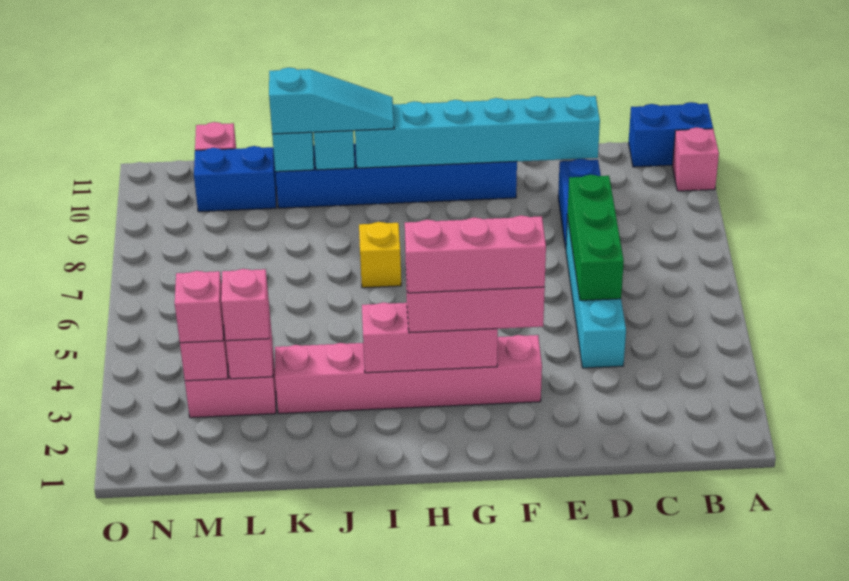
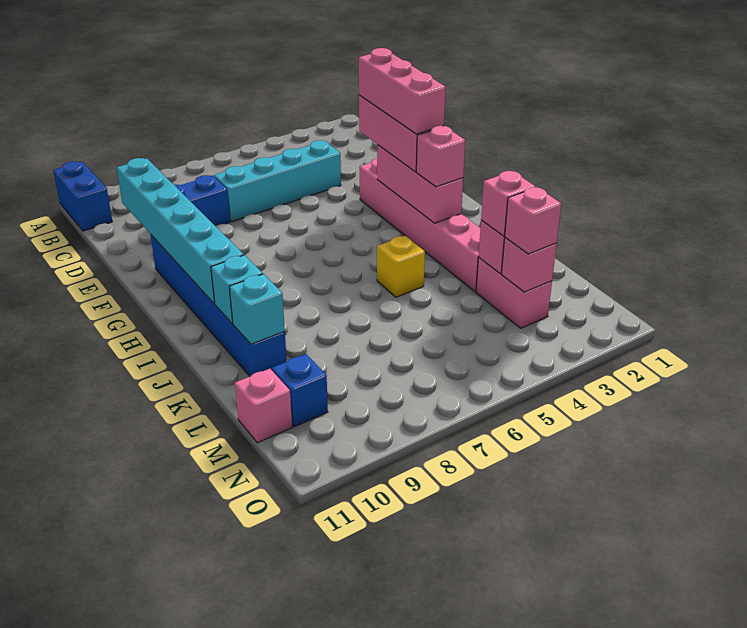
pink 1x1 brick [672,127,719,191] -> pink 1x1 brick moved to [416,126,465,187]
green 1x3 brick [567,175,624,300] -> none
yellow 1x1 brick [359,222,401,288] -> yellow 1x1 brick moved to [377,236,425,297]
cyan 1x3 slope [269,67,394,134] -> none
blue 1x2 brick [194,146,276,212] -> blue 1x1 brick [272,354,328,427]

